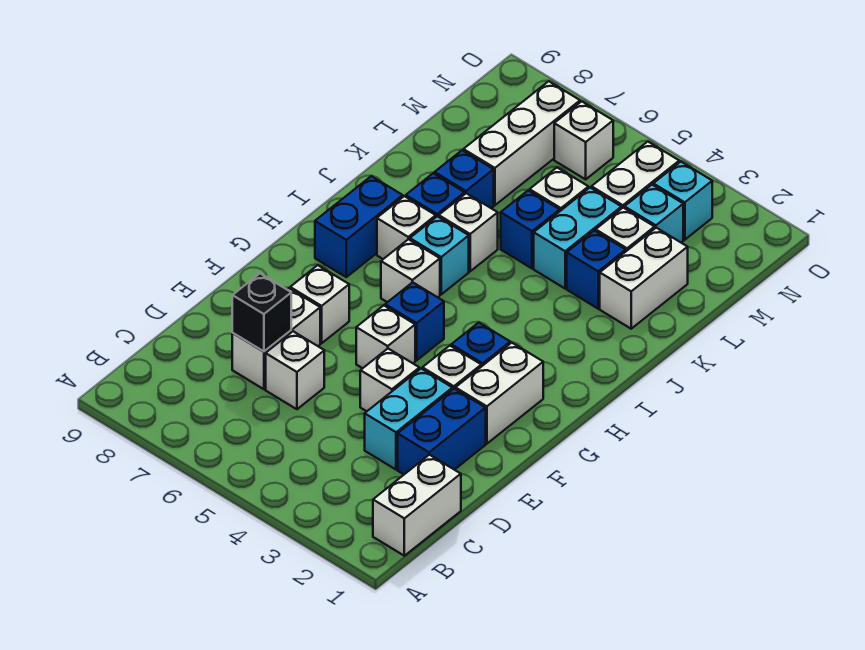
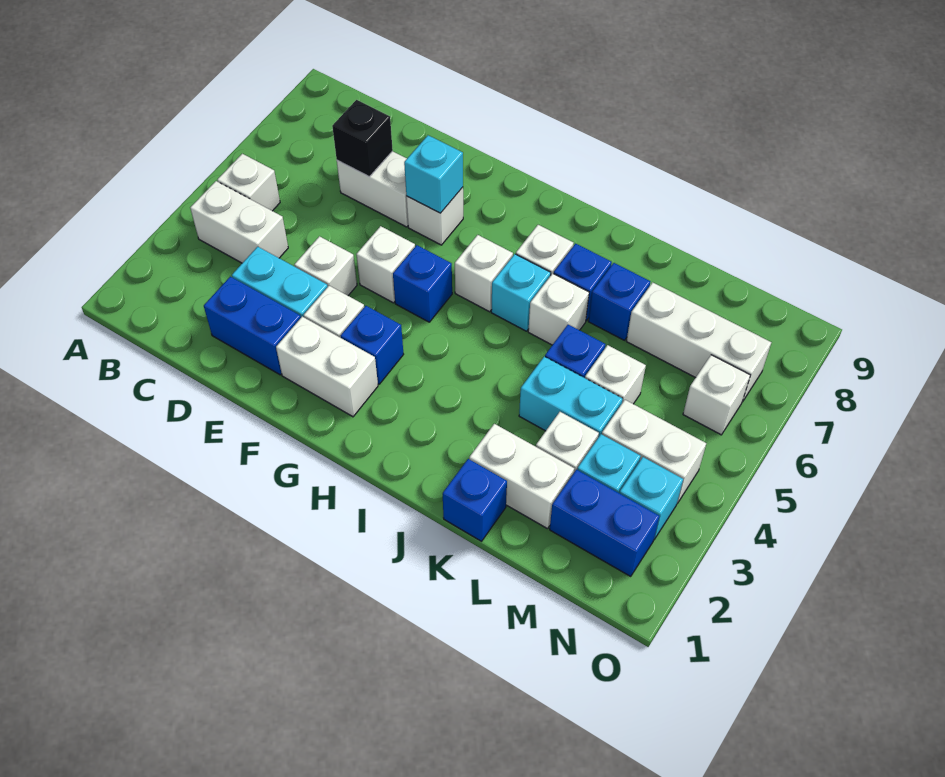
white 1x2 brick [373,455,461,556] -> white 1x2 brick moved to [190,181,288,263]
white 1x1 brick [266,331,324,409] -> white 1x1 brick moved to [217,154,280,211]
none -> cyan 1x1 brick [404,135,463,213]
blue 1x2 brick [315,176,403,277] -> blue 1x2 brick moved to [550,470,659,576]
blue 1x1 brick [567,231,626,309] -> blue 1x1 brick moved to [443,459,507,541]

